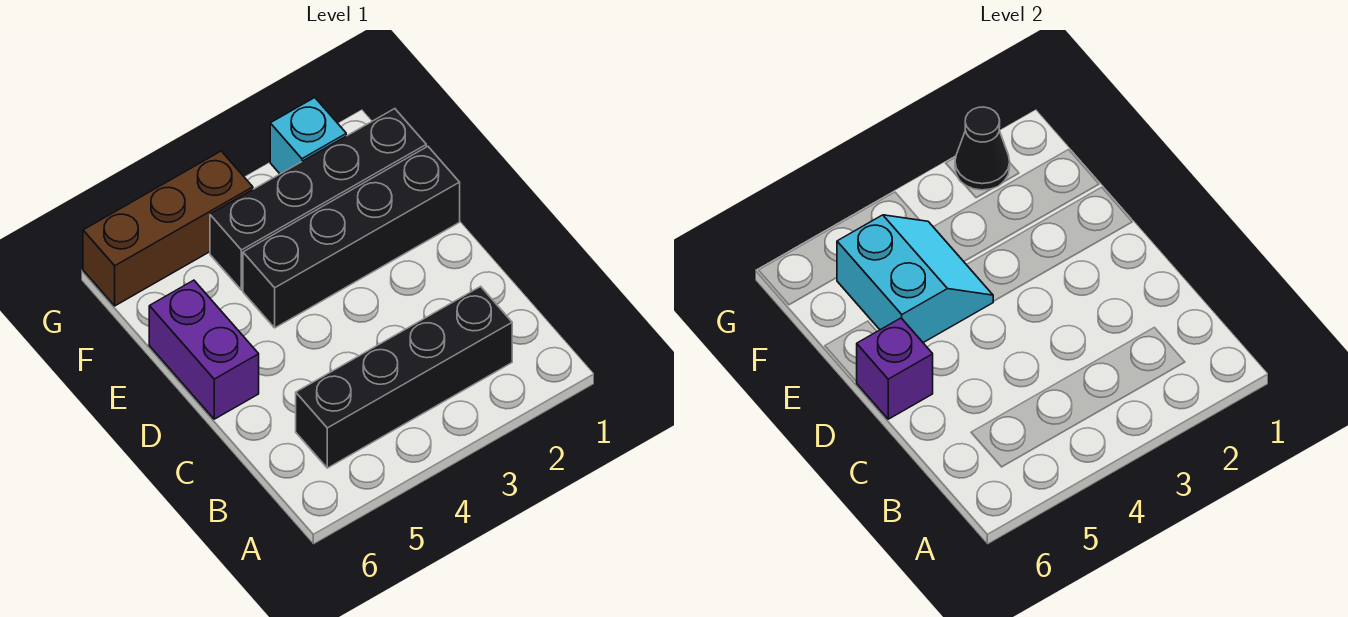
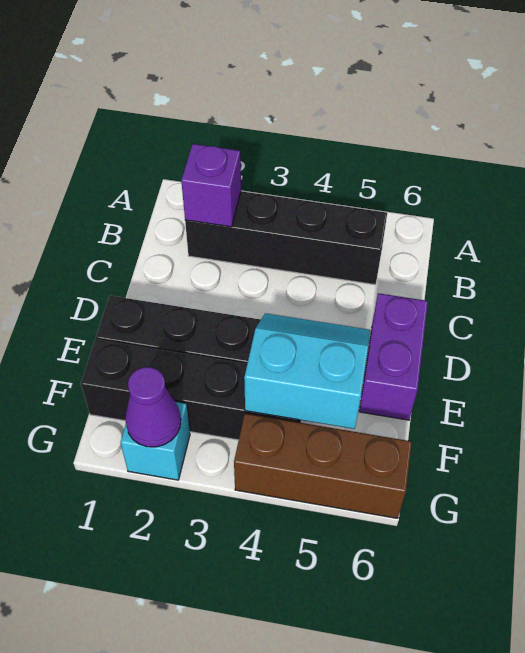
purple 1x1 brick [857,318,933,419] -> purple 1x1 brick moved to [181,144,241,227]
cyan 2x2 slope [837,215,993,343] -> cyan 2x2 slope turned to [244,313,370,429]
black 1x1 cone [955,107,1010,190] -> purple 1x1 cone [125,367,181,447]

